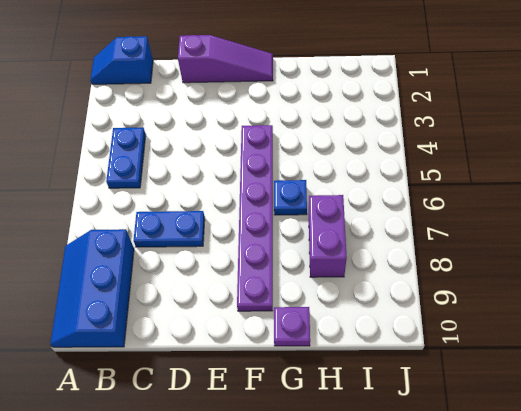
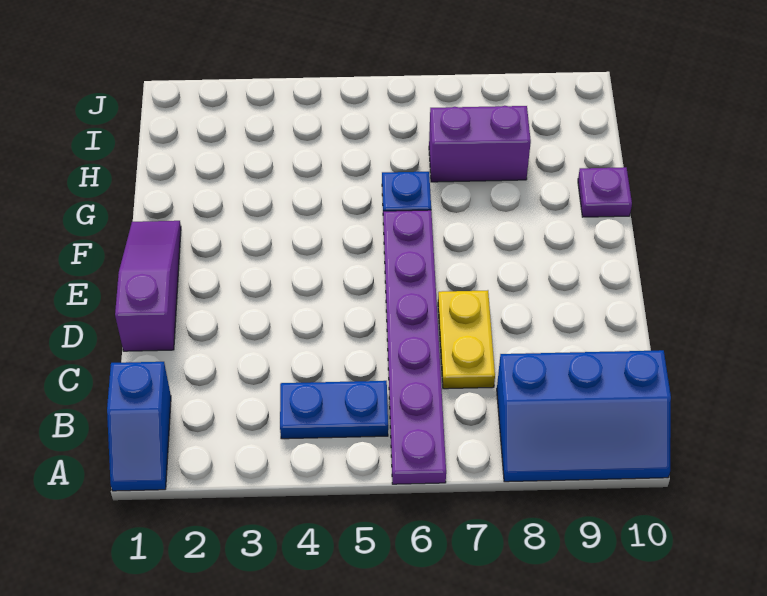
blue 1x2 plate [134,211,205,247] -> yellow 1x2 plate [438,290,495,389]
purple 1x6 plate [237,125,273,311] -> purple 1x6 plate turned to [383,210,446,484]

